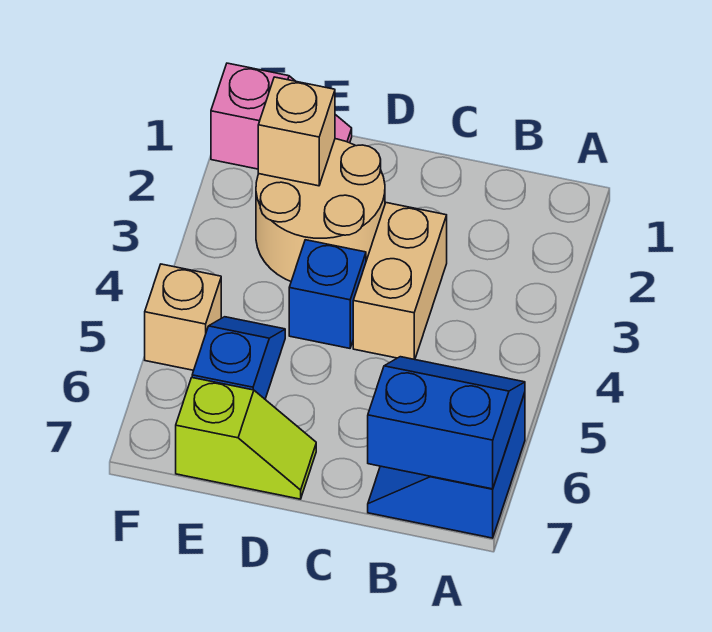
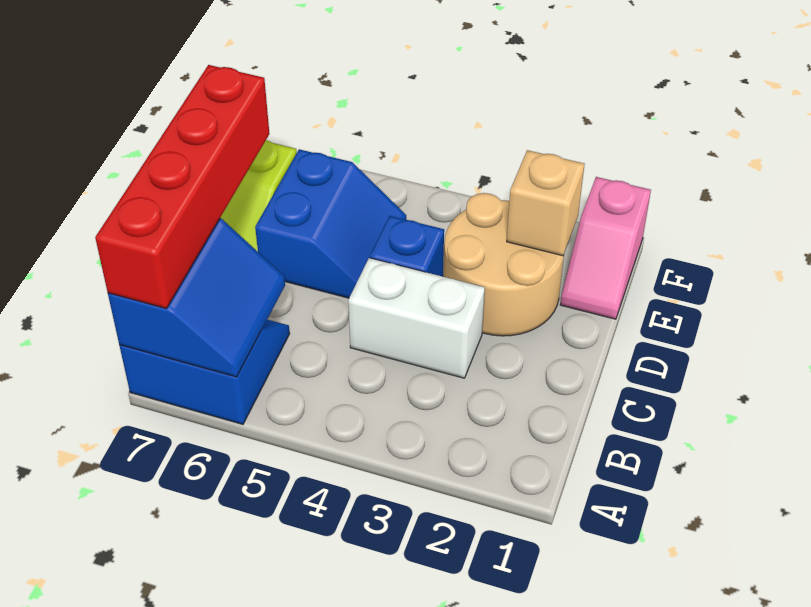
none -> red 1x4 brick [95,65,269,309]
tan 1x2 brick [353,203,447,360] -> white 1x2 brick [348,258,485,378]
blue 1x2 slope [192,317,285,399] -> blue 2x2 slope [255,149,406,298]
tan 1x1 brick [145,264,221,370] -> none

